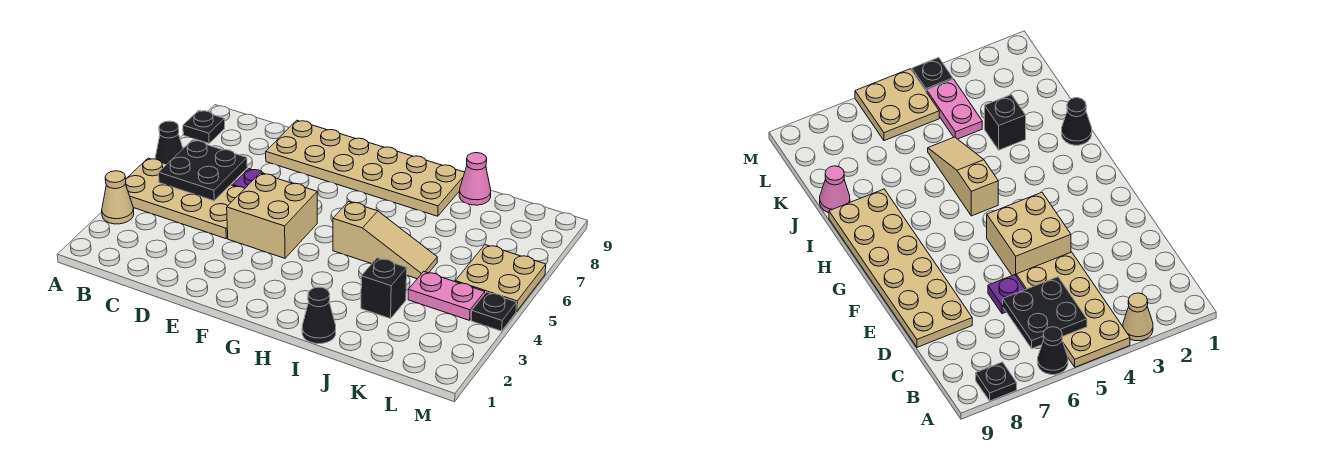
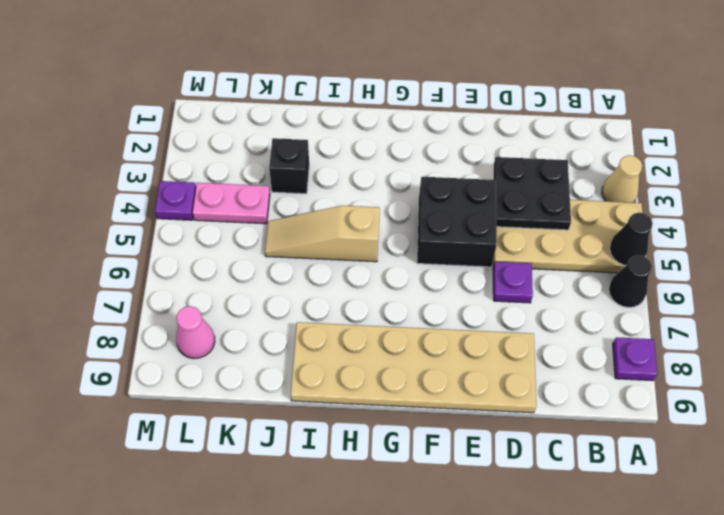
black 1x1 plate [183,110,225,143] -> purple 1x1 plate [613,337,657,381]
black 2x2 plate [159,140,247,201] -> black 2x2 plate moved to [494,157,571,230]
tan 2x2 brick [227,173,317,258] -> black 2x2 brick [417,177,497,267]
black 1x1 cone [302,287,336,344] -> black 1x1 cone moved to [610,213,653,266]
pink 1x1 cone [459,153,491,205] -> pink 1x1 cone moved to [176,306,215,359]
tan 2x2 plate [455,245,546,312] -> none
black 1x1 plate [471,292,517,331] -> purple 1x1 plate [155,181,196,220]

